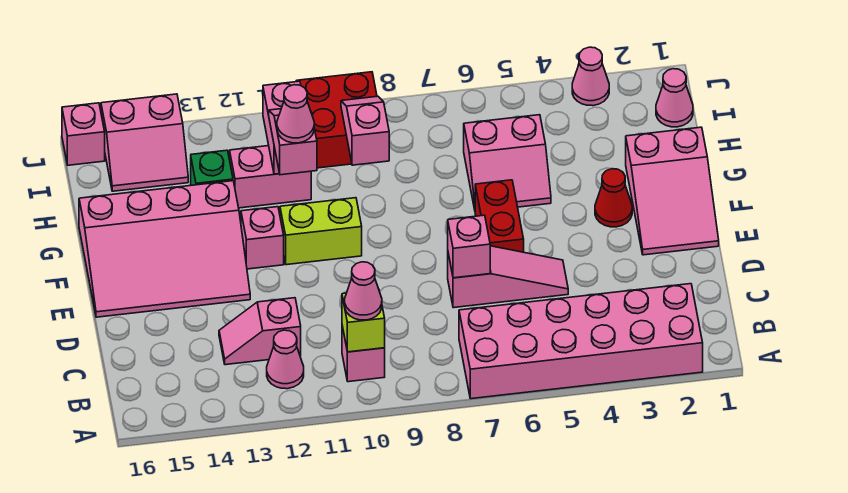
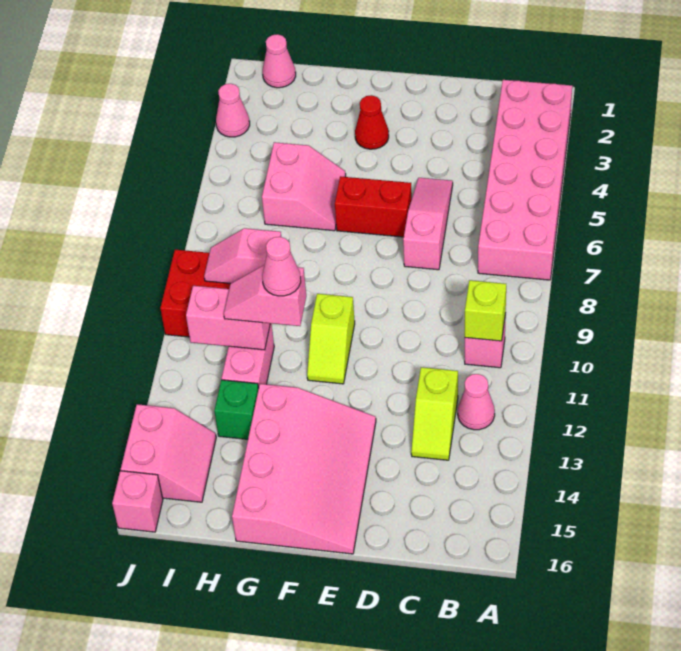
pink 1x1 cone [345,262,382,320] -> none
pink 1x2 slope [219,298,301,365] -> lime 1x2 slope [411,367,458,460]
pink 1x1 brick [448,215,490,278] -> none
pink 2x3 slope [626,127,719,255] -> none
lime 1x2 brick [280,198,362,265] -> lime 1x2 slope [307,294,355,384]
pink 1x1 brick [241,207,284,269] -> none

